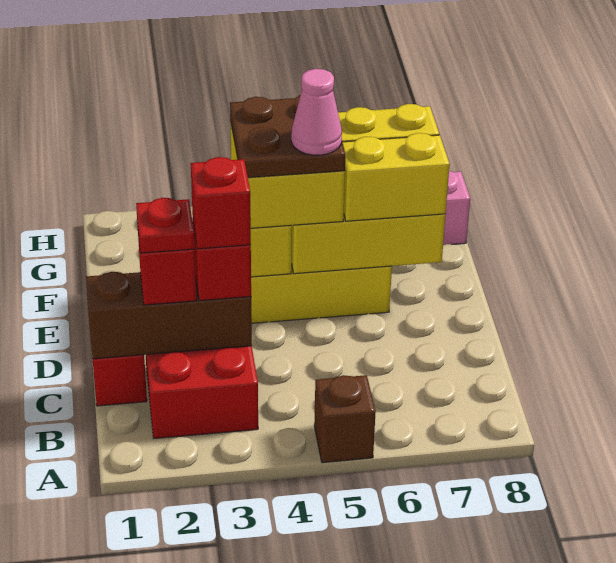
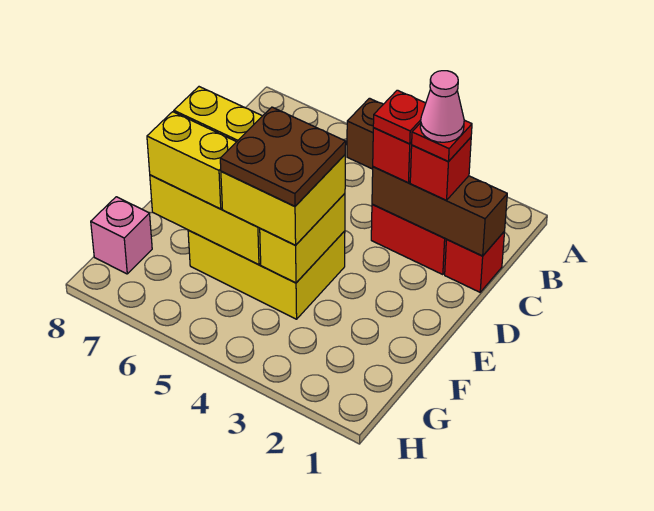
red 1x1 brick [191,157,251,249] -> red 1x1 plate [373,90,426,144]
pink 1x1 cone [291,69,342,155] -> pink 1x1 cone moved to [420,71,464,142]

